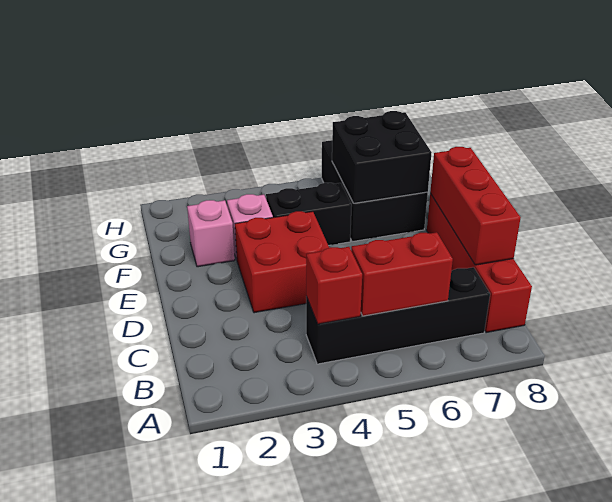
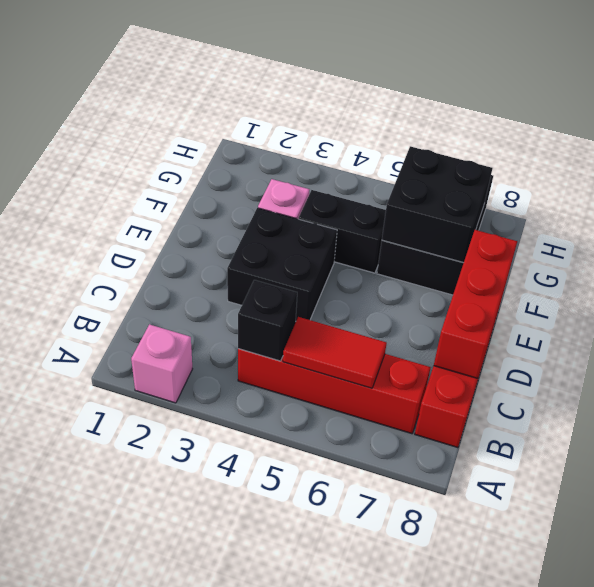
black 1x4 brick [306,267,490,364] -> red 1x4 brick [238,349,431,434]
red 1x1 brick [306,247,362,324] -> black 1x1 brick [238,280,297,361]
red 1x2 brick [351,232,453,316] -> red 1x2 tile [283,317,387,388]
red 2x2 brick [235,211,329,313] -> black 2x2 brick [227,208,337,321]
pink 1x1 brick [187,200,235,267] -> pink 1x1 brick moved to [131,324,192,403]

